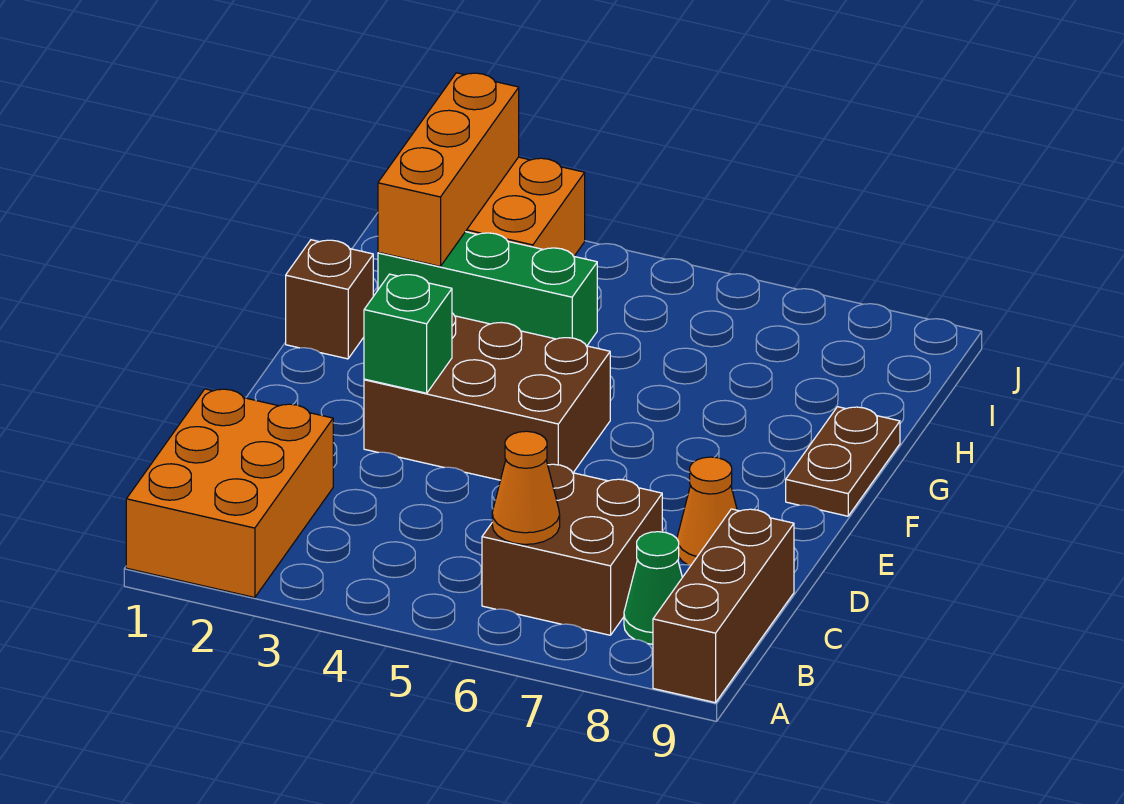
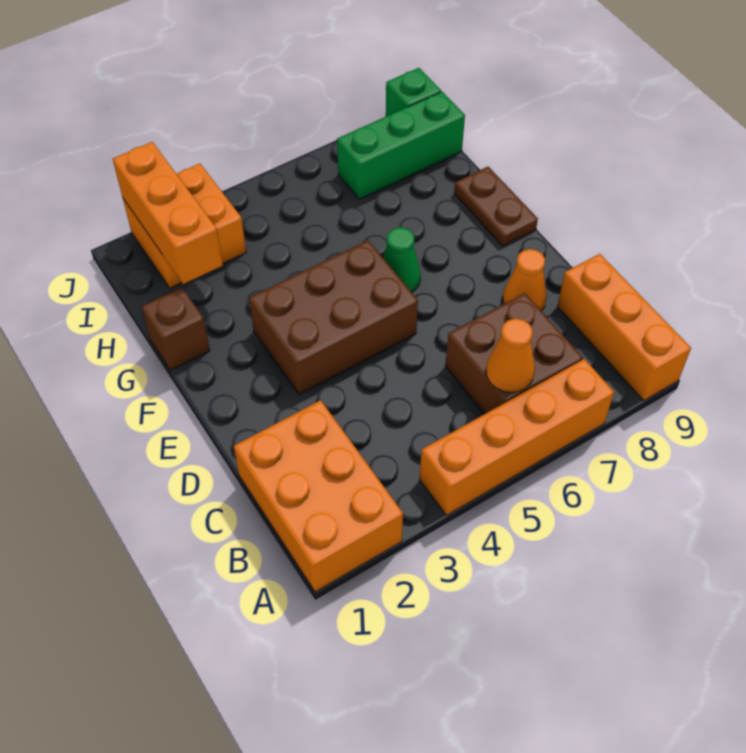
none -> orange 1x4 brick [420,359,614,515]
brown 1x3 brick [653,509,794,703] -> orange 1x3 brick [558,254,691,401]
green 1x1 cone [624,532,682,644] -> green 1x1 cone moved to [383,227,421,292]
green 1x1 brick [364,274,452,393] -> green 1x1 brick moved to [386,68,441,116]
green 1x3 brick [378,232,597,346] -> green 1x3 brick moved to [337,92,465,199]

